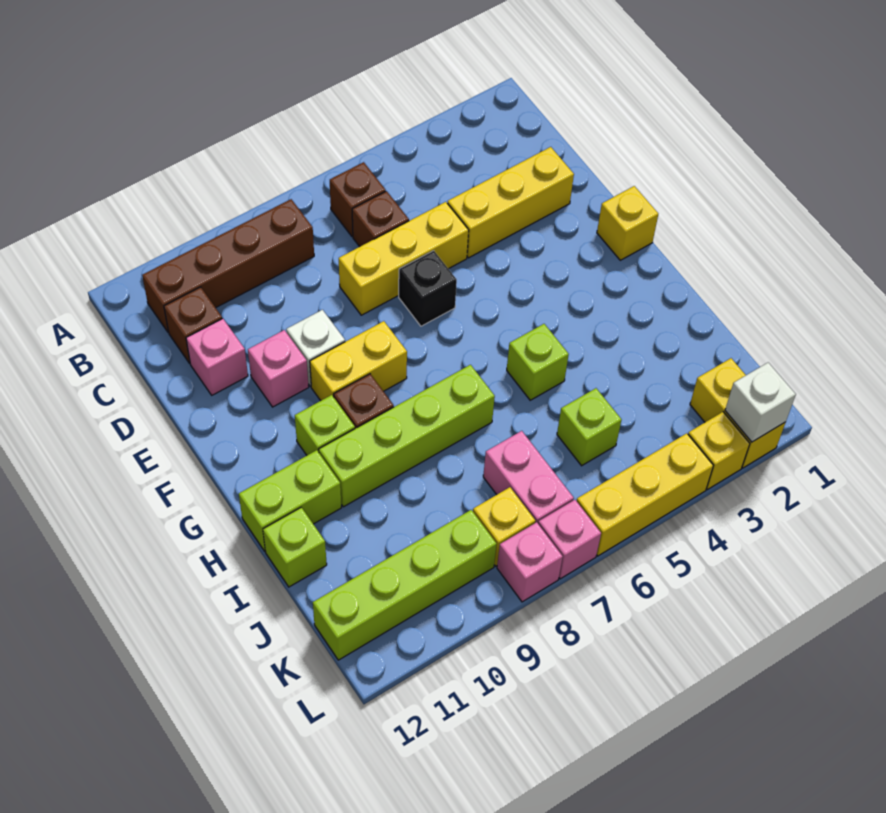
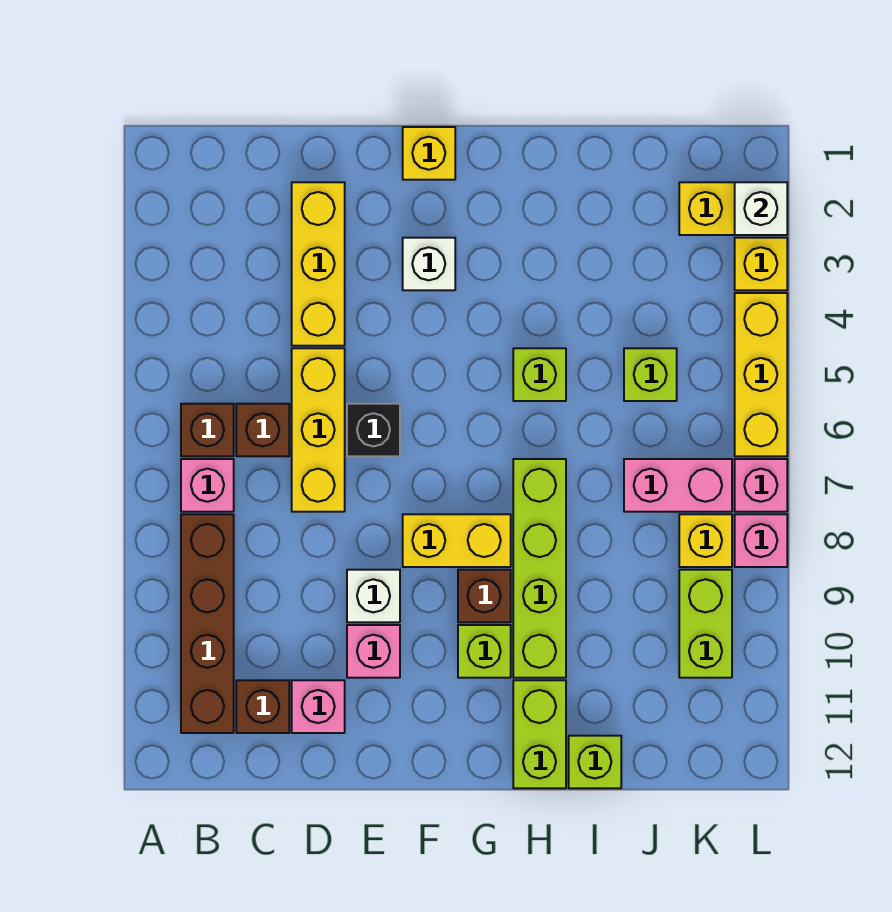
none -> pink 1x1 brick [181,459,234,512]
none -> white 1x1 brick [403,238,455,290]
yellow 1x2 brick [310,321,407,401] -> yellow 1x2 brick turned to [403,514,511,567]
lime 1x4 brick [313,510,497,660] -> lime 1x2 brick [679,570,732,678]

